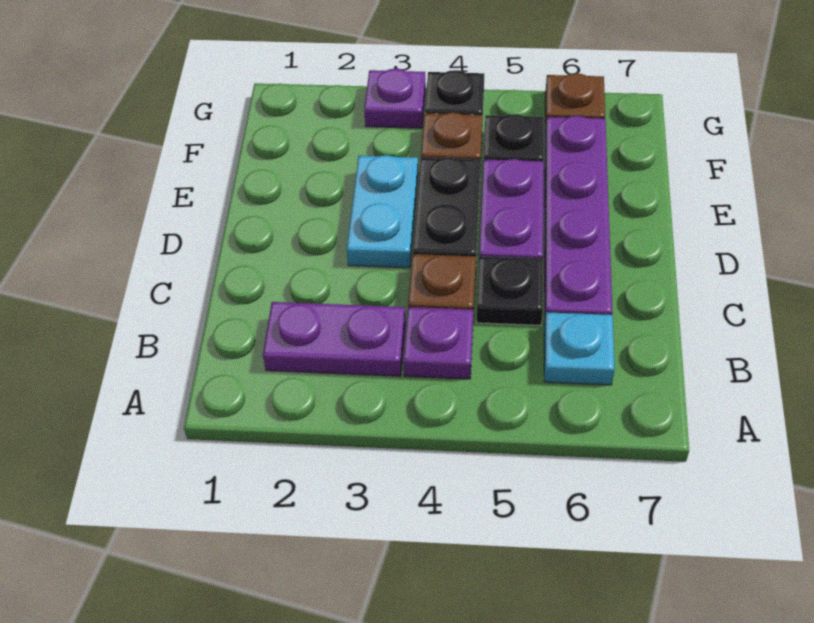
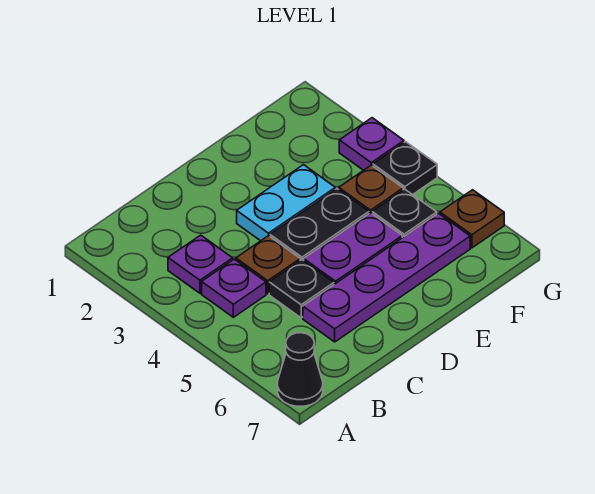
none -> black 1x1 cone [278,333,323,406]
purple 1x2 plate [263,302,405,376] -> purple 1x1 plate [168,235,233,293]
cyan 1x1 plate [544,312,615,385] -> none

